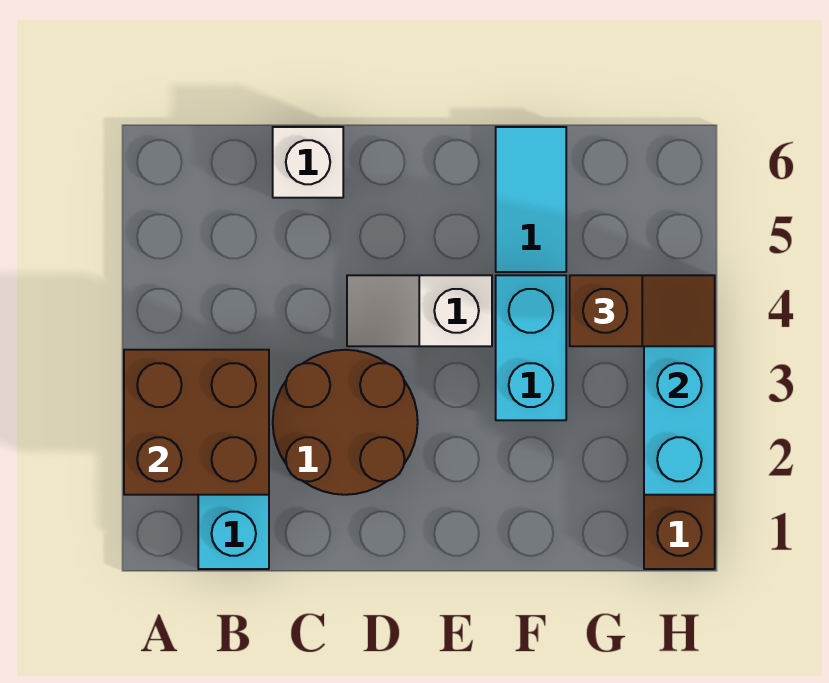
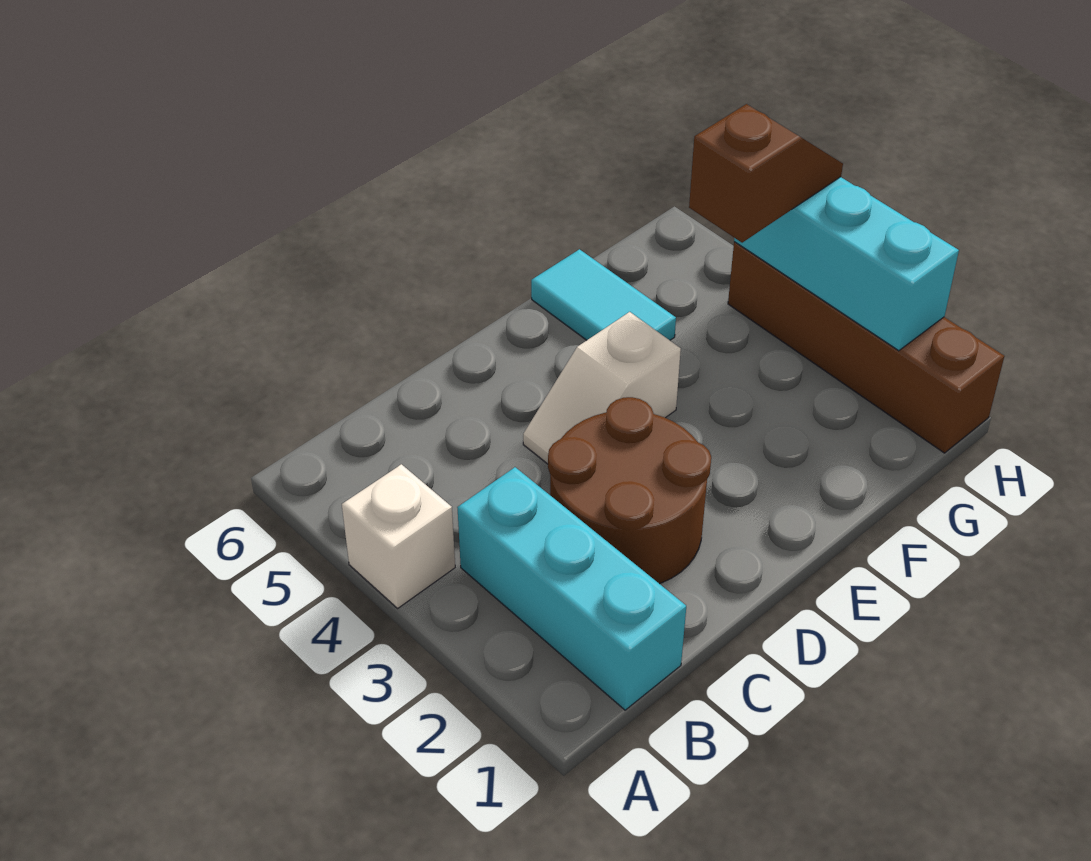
brown 2x2 brick [124,350,269,495] -> none
white 1x1 brick [273,127,343,198] -> white 1x1 brick moved to [342,464,455,608]
cyan 1x2 brick [496,275,566,420] -> none

